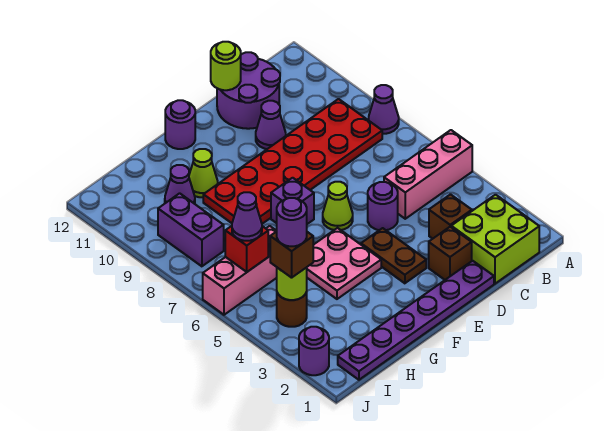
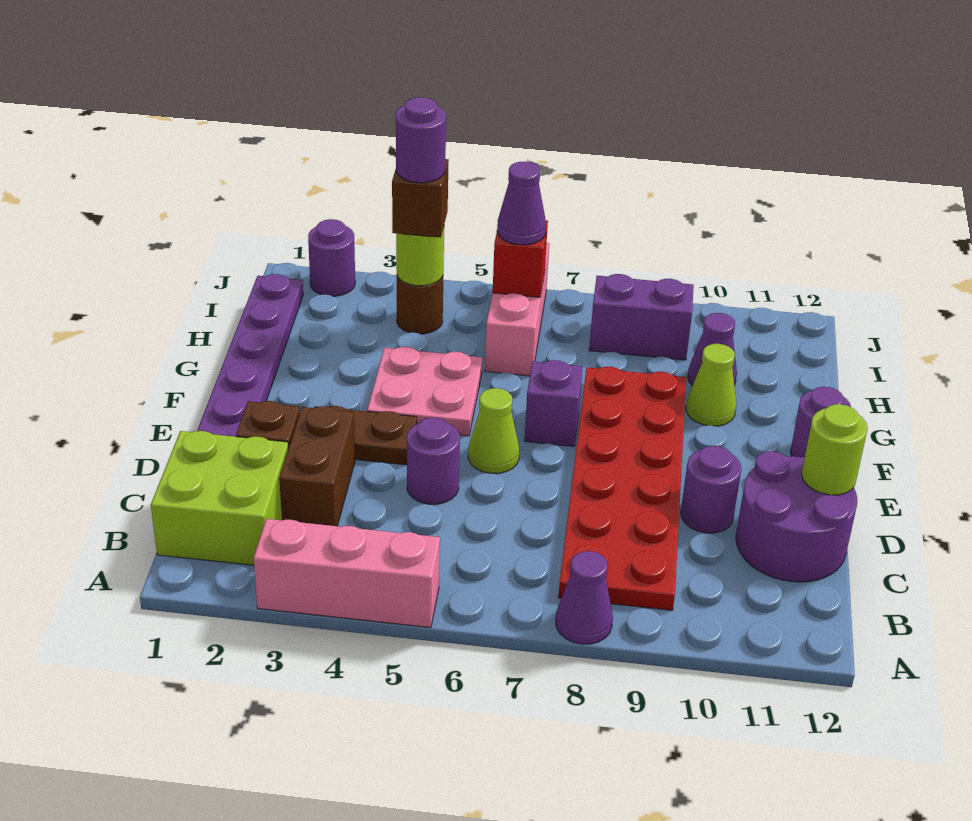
pink 1x3 brick [384,130,472,219] -> pink 1x3 brick turned to [254,519,440,628]
brown 1x1 brick [429,194,472,239] -> brown 1x2 brick [279,406,355,526]
purple 1x1 cone [256,101,286,149] -> purple 1x1 round brick [681,446,741,533]

